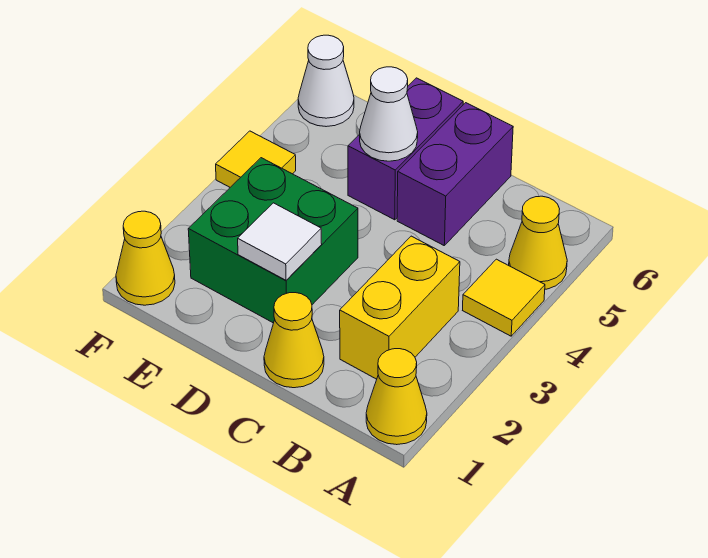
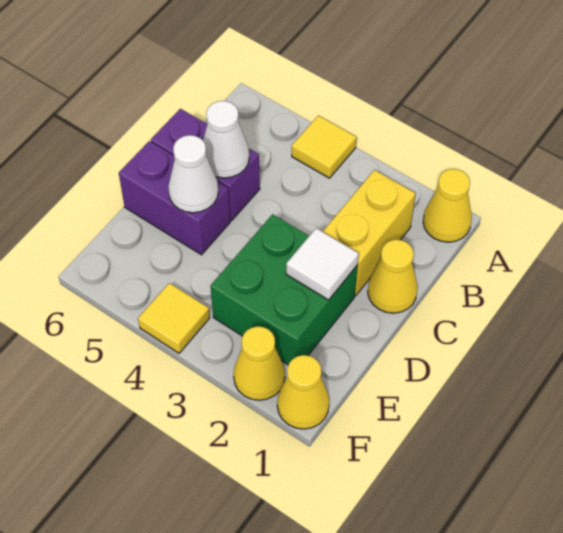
yellow 1x1 cone [509,196,567,289] -> yellow 1x1 cone moved to [234,326,285,400]
yellow 1x2 brick [340,236,460,379] -> yellow 1x2 brick turned to [323,170,416,295]
white 1x1 cone [298,35,354,127] -> white 1x1 cone moved to [203,101,249,178]

